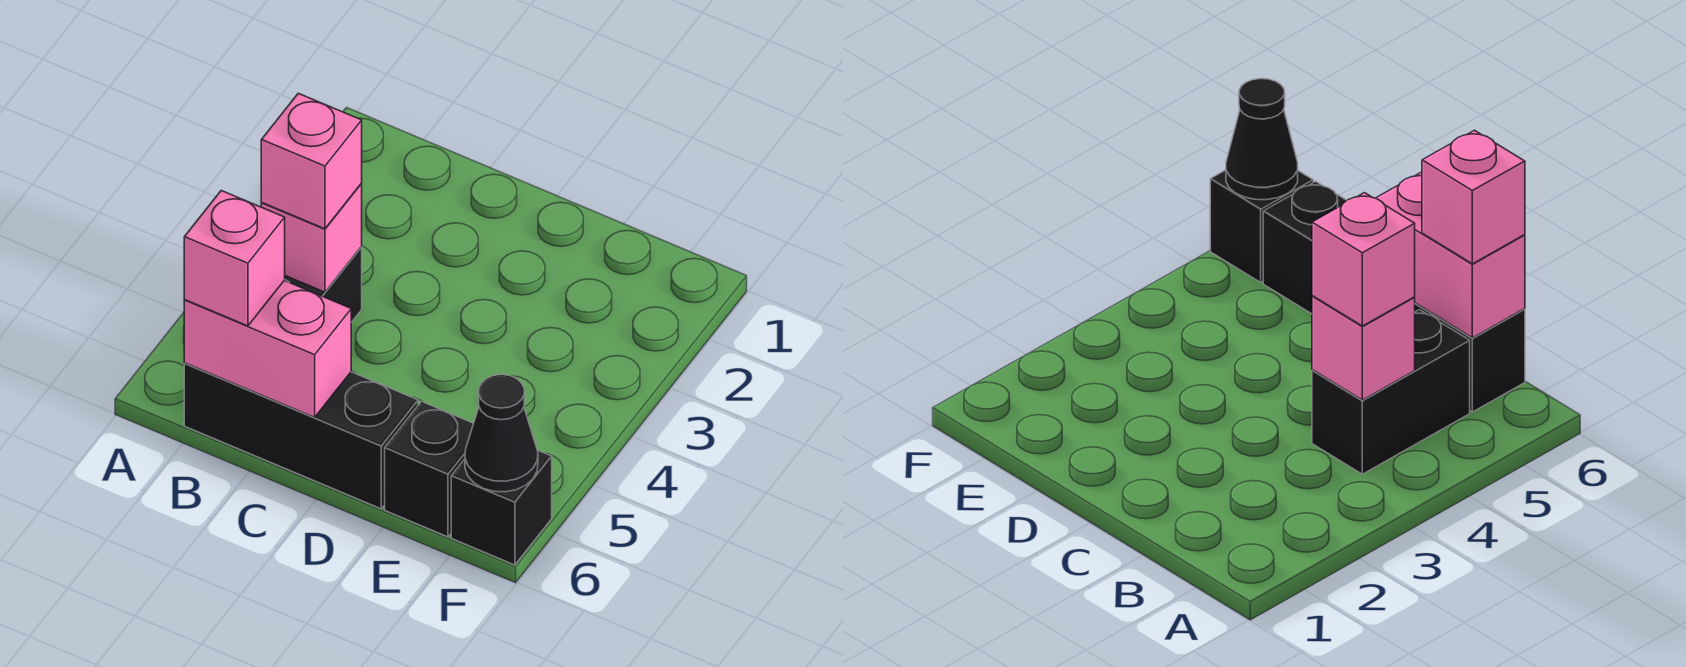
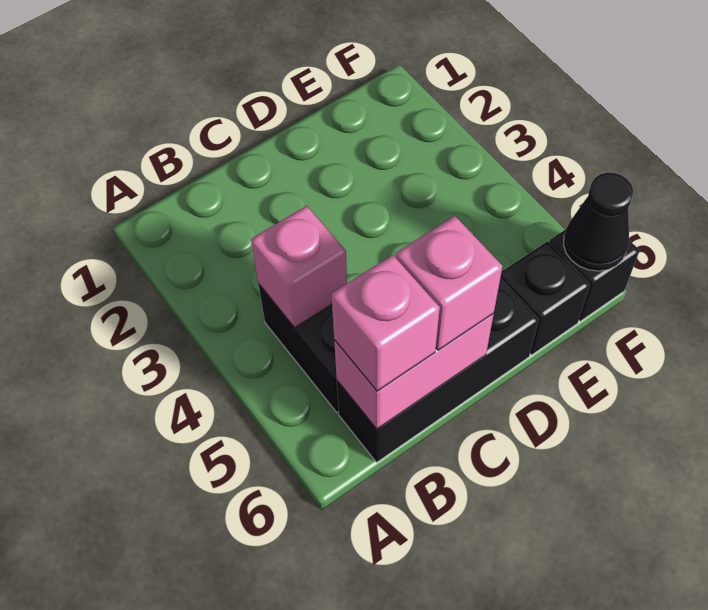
pink 1x1 brick [261,93,362,229] -> pink 1x1 brick moved to [396,216,502,350]

